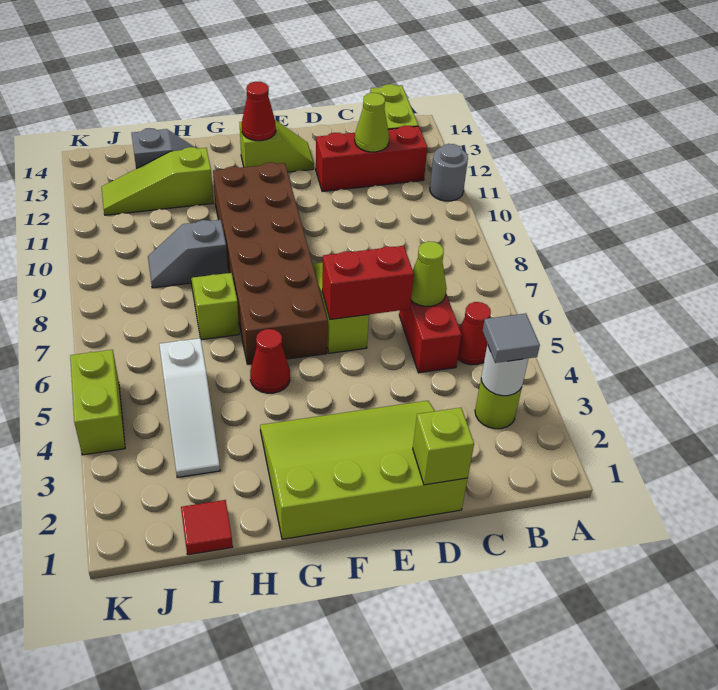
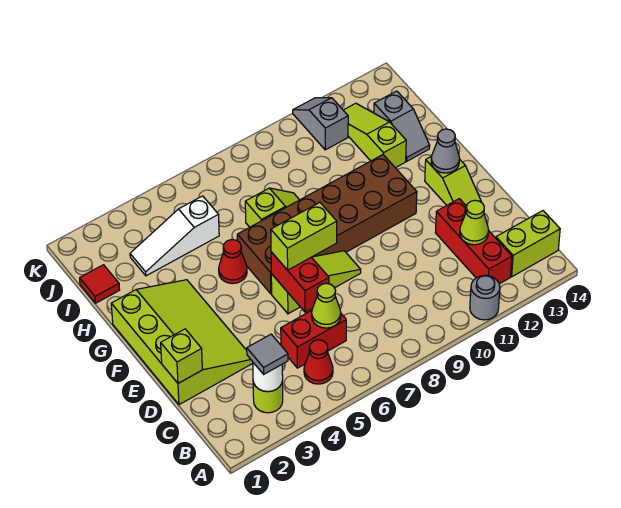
red 1x1 cone [242,82,276,141] -> grey 1x1 cone [431,129,460,173]
grey 1x2 slope [148,220,228,288] -> grey 1x2 slope moved to [293,98,348,150]
lime 1x2 brick [70,350,125,455] -> lime 1x2 brick moved to [271,203,337,270]

